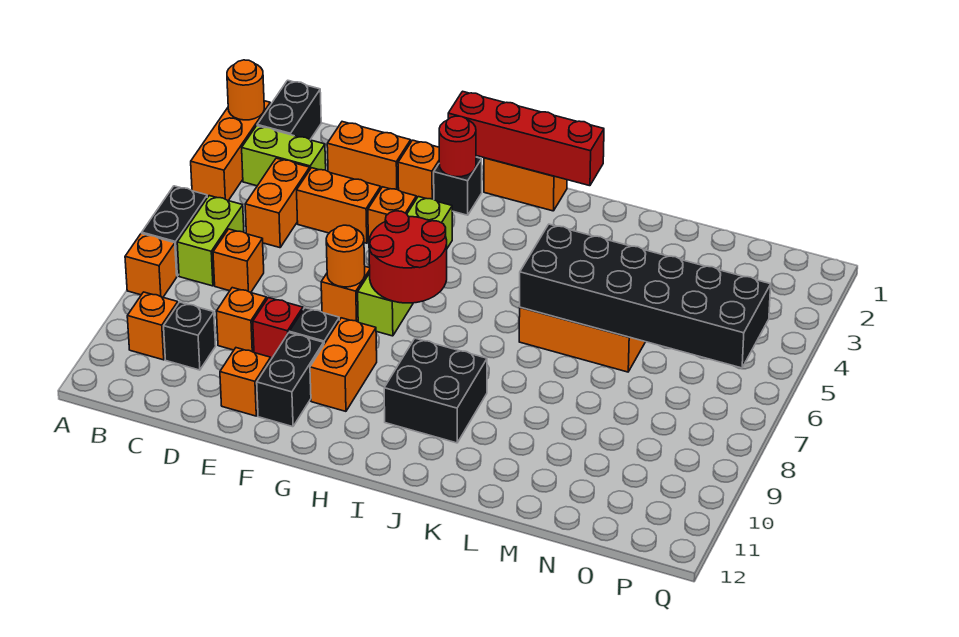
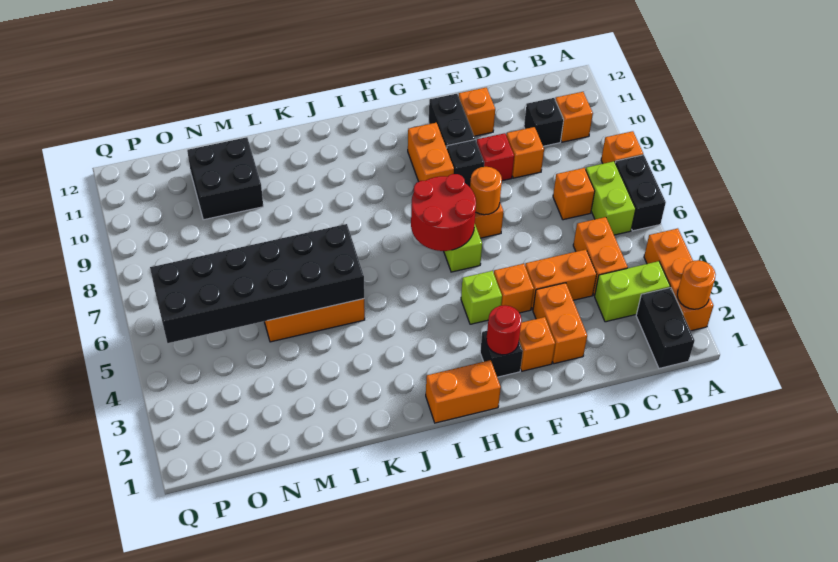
orange 1x2 brick [327,122,411,190] -> orange 1x2 brick turned to [533,283,587,364]
red 1x4 brick [448,91,604,186] -> none
black 2x2 brick [384,338,487,443] -> black 2x2 brick moved to [187,137,263,220]

